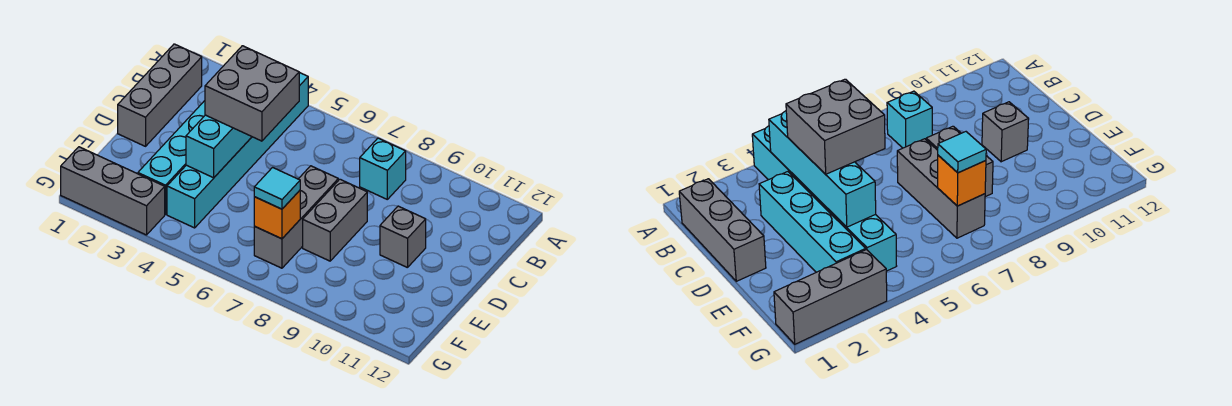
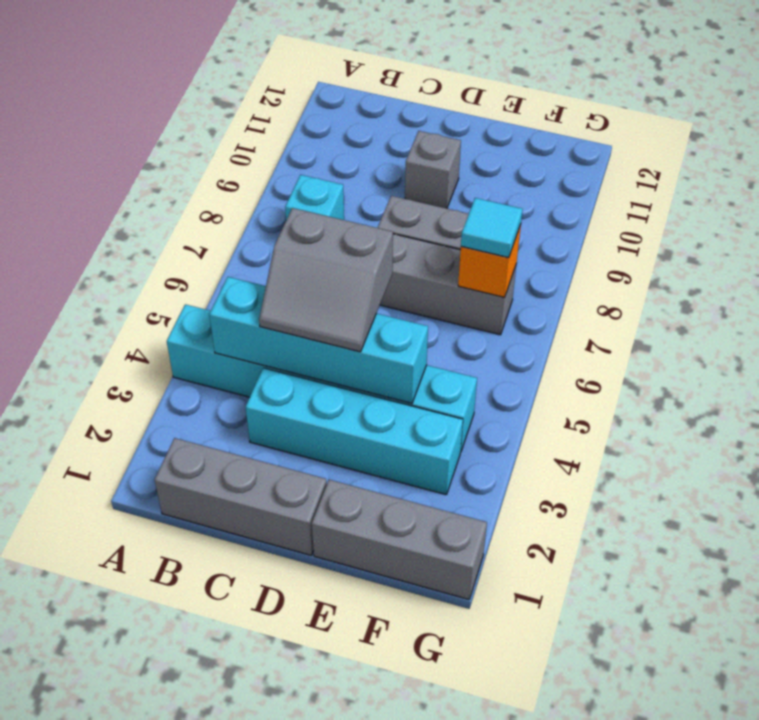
grey 2x2 brick [205,46,299,141] -> grey 2x2 slope [259,208,393,352]
grey 1x3 brick [61,147,165,235] -> grey 1x3 brick turned to [312,480,487,600]

